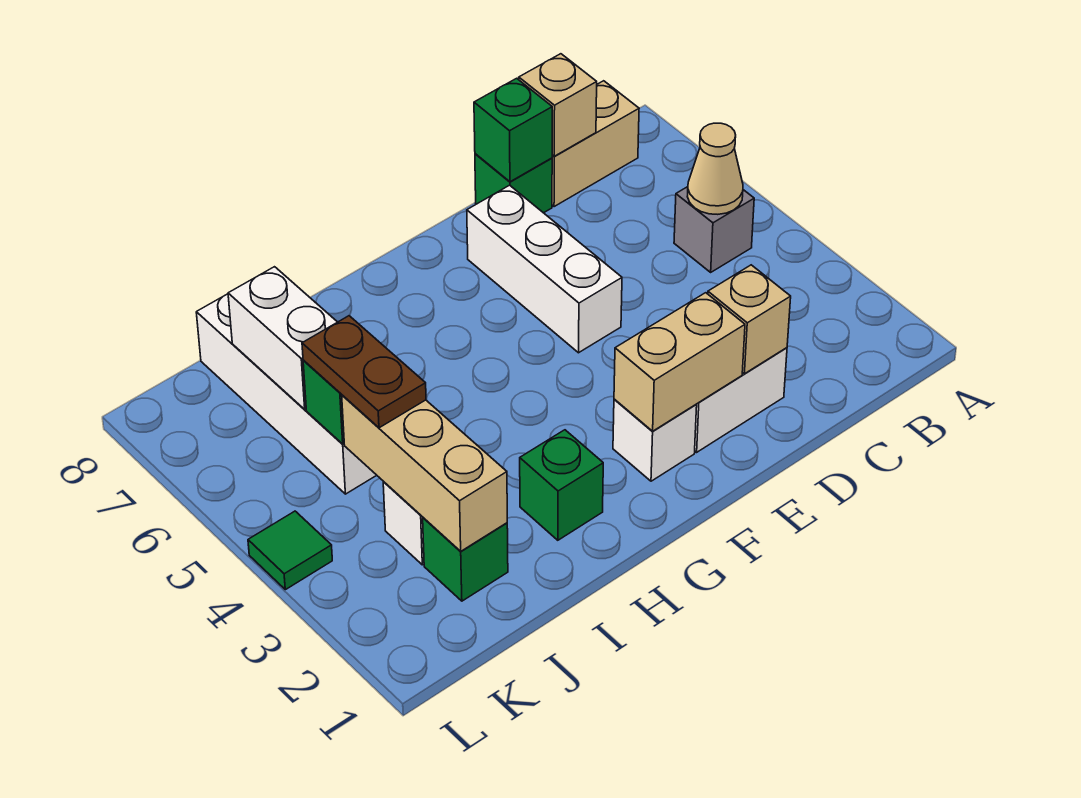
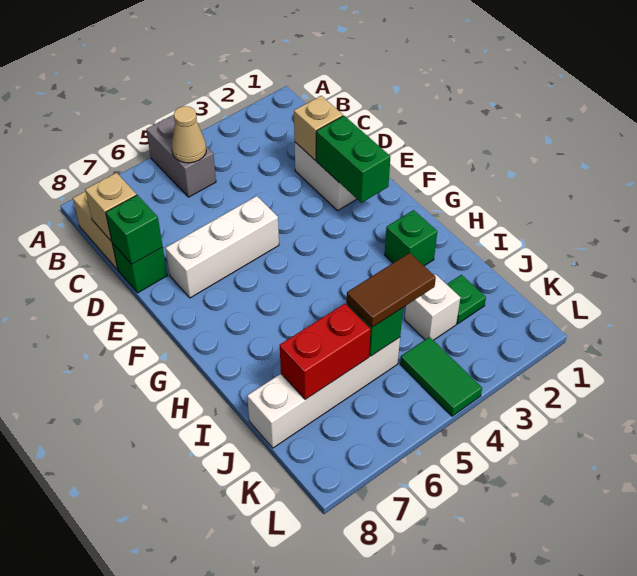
grey 1x1 brick [674,187,754,272] -> grey 1x2 brick [146,115,216,197]
tan 1x2 brick [614,293,745,431] -> green 1x2 brick [316,116,390,203]
white 1x1 brick [613,399,697,481] -> none
green 1x1 brick [423,518,508,601] -> green 1x1 plate [447,275,486,324]
tan 1x3 brick [342,395,507,551] -> none
brown 1x2 plate [302,316,426,428] -> brown 1x2 tile [347,253,436,327]
white 1x2 brick [228,267,337,410] -> red 1x2 brick [280,304,371,400]
green 1x1 tile [248,511,332,590] -> green 1x2 tile [400,337,482,416]

